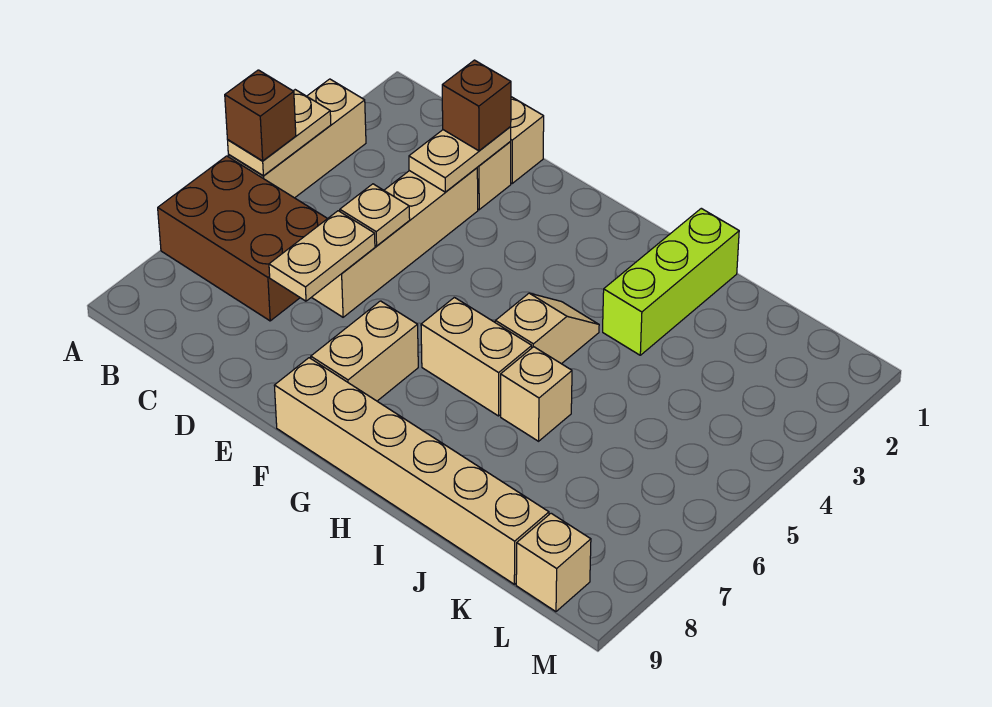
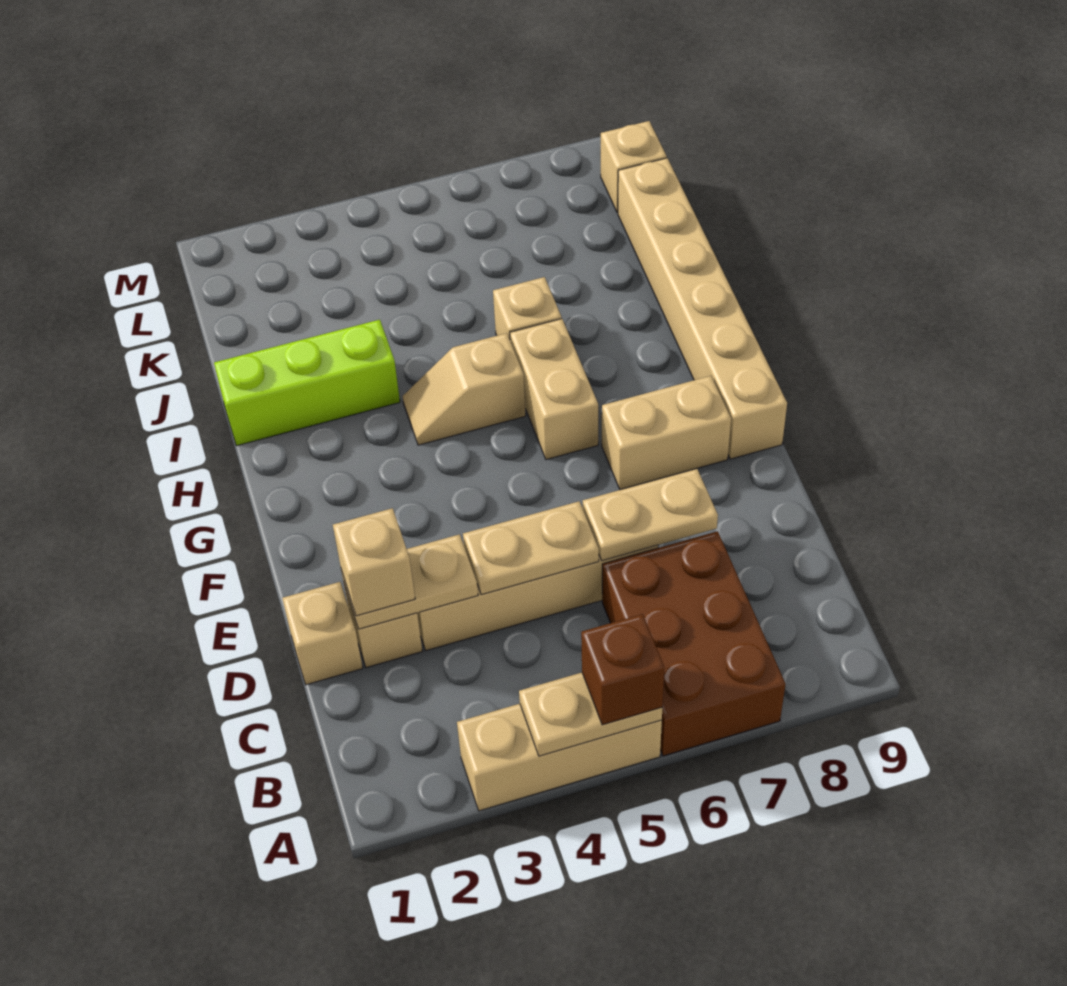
brown 1x1 brick [442,60,511,151] -> tan 1x1 brick [333,508,415,616]
tan 1x1 plate [340,184,410,246] -> tan 1x2 plate [463,501,599,595]

